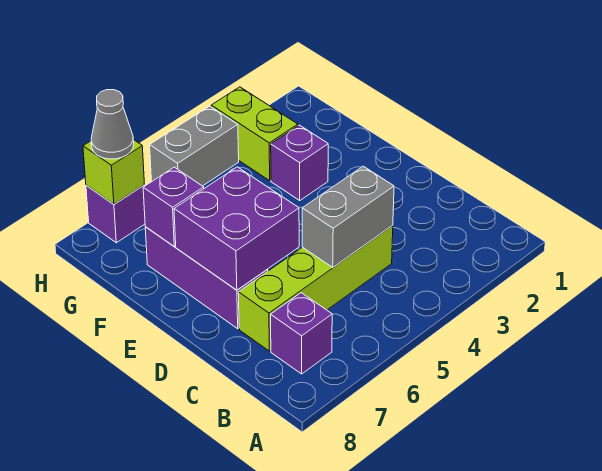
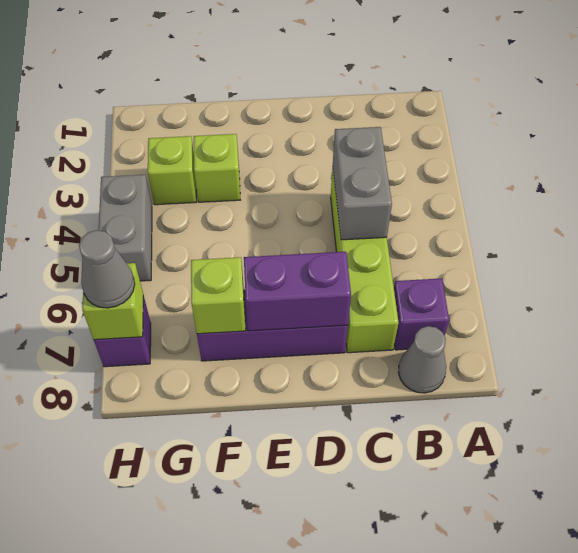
none -> grey 1x1 cone [398,326,446,393]
purple 2x2 brick [174,167,299,290] -> purple 1x2 brick [244,252,351,331]
purple 1x1 brick [271,125,328,200] -> lime 1x1 brick [194,134,240,202]
purple 1x1 brick [143,167,204,246] -> lime 1x1 brick [191,257,246,334]
lime 1x2 brick [211,87,298,181] -> lime 1x1 brick [148,136,196,205]

